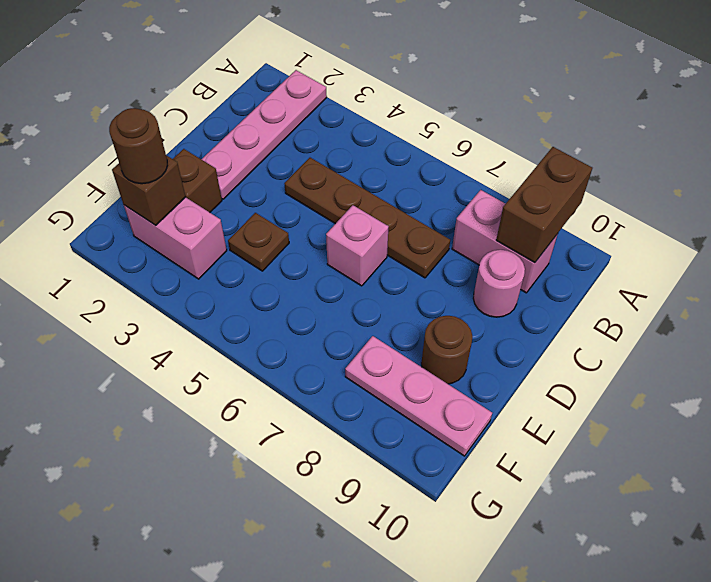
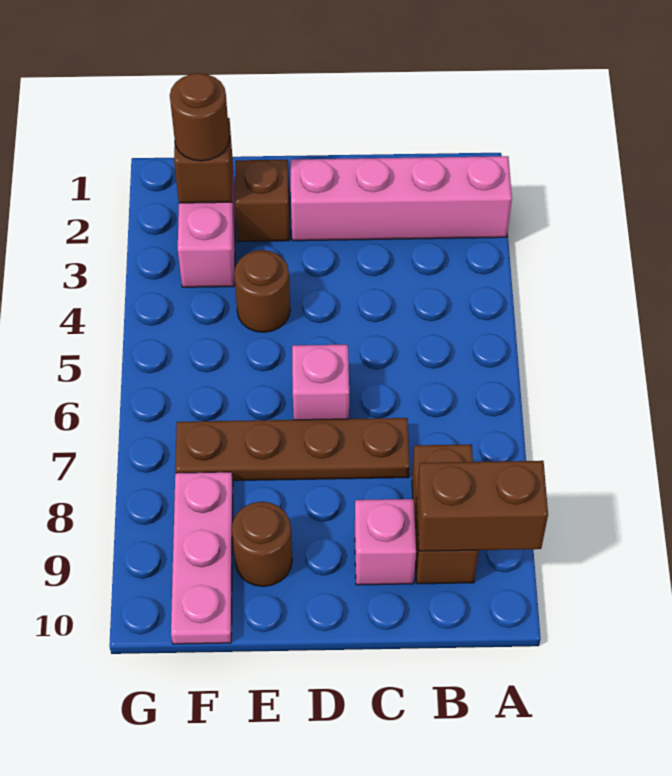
pink 1x4 plate [201,70,327,199] -> pink 1x4 brick [291,156,512,241]
pink 1x2 brick [452,190,558,293] -> brown 1x2 brick [412,444,479,584]
brown 1x4 plate [284,158,450,278] -> brown 1x4 plate turned to [175,418,410,481]
pink 1x1 round brick [473,250,525,317] -> pink 1x1 brick [355,499,416,585]
brown 1x1 plate [228,213,289,271] -> brown 1x1 round brick [234,250,290,332]

